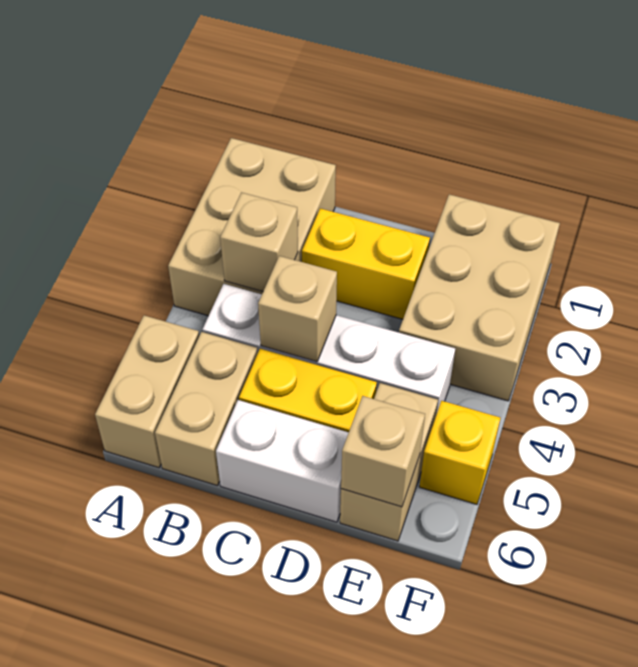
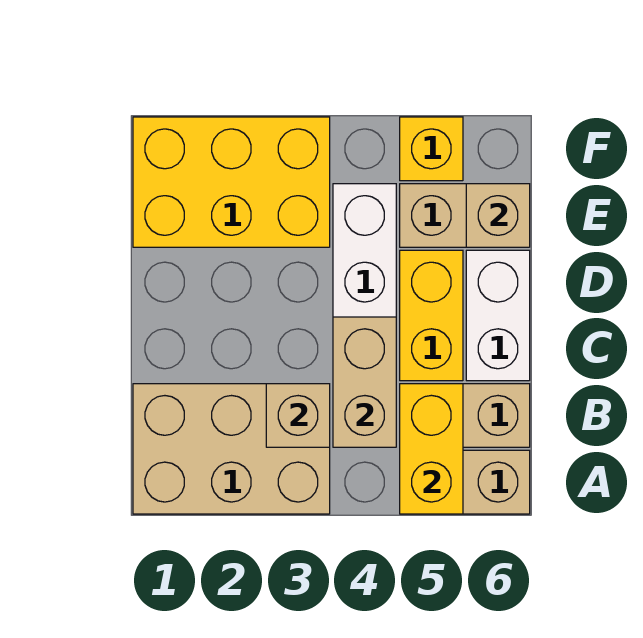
yellow 1x2 brick [302,208,430,319] -> yellow 1x2 brick moved to [400,384,463,514]
tan 1x1 brick [258,256,337,362] -> tan 1x2 brick [333,317,396,447]
tan 2x3 brick [399,194,560,401] -> yellow 2x3 brick [133,117,330,247]

